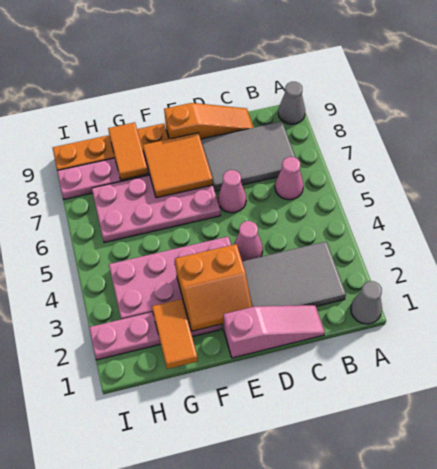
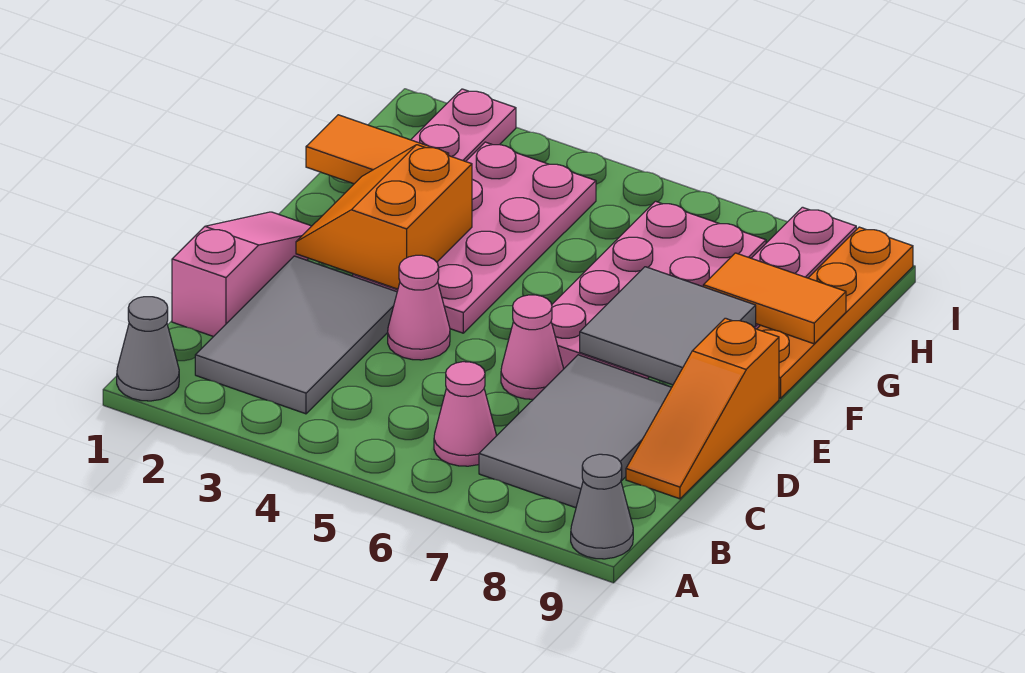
pink 1x3 slope [223,305,325,358] -> pink 1x3 slope turned to [172,212,311,337]
orange 2x2 tile [143,133,213,198] -> grey 2x2 tile [580,267,756,385]

